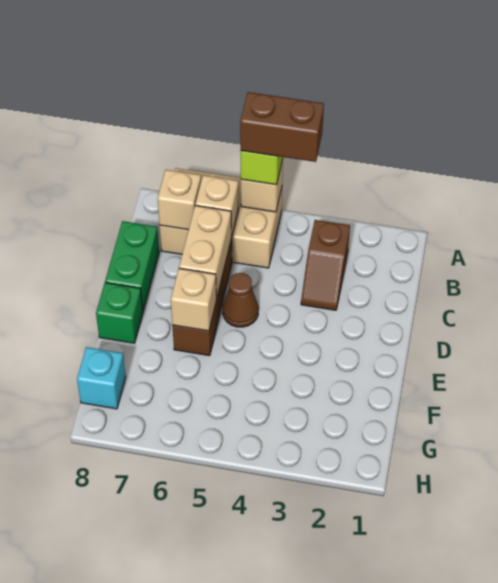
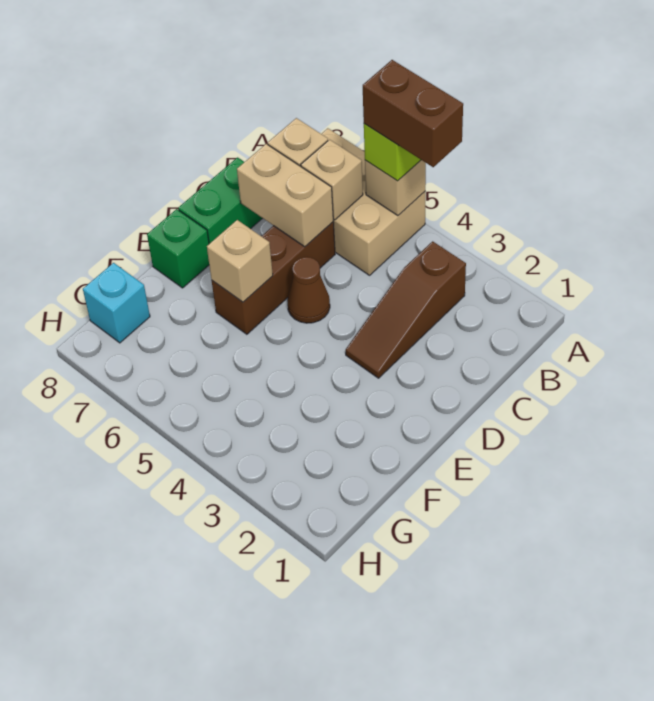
brown 1x2 slope [301,220,350,310] -> brown 1x3 slope [346,241,466,378]
tan 1x2 brick [179,206,232,299] -> tan 1x2 brick turned to [237,144,334,247]

